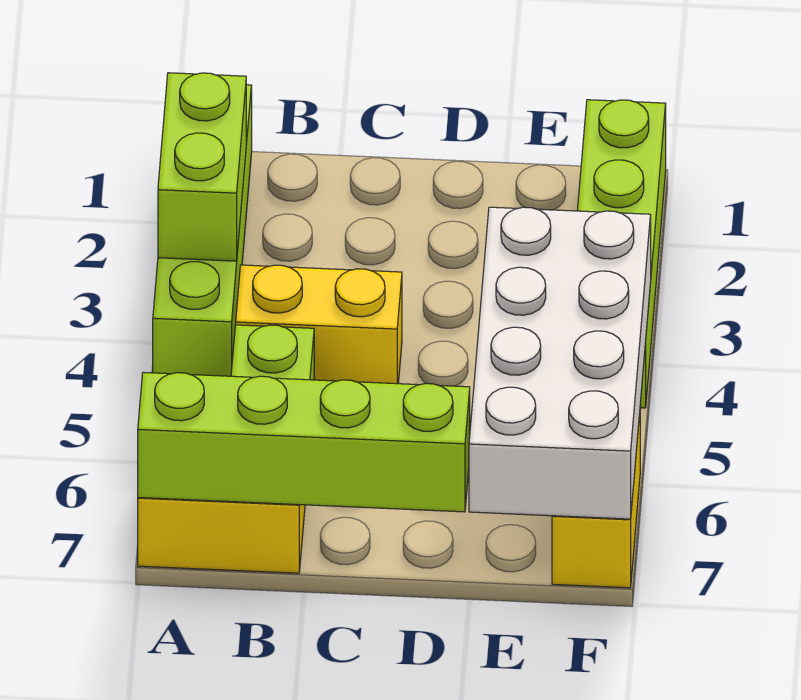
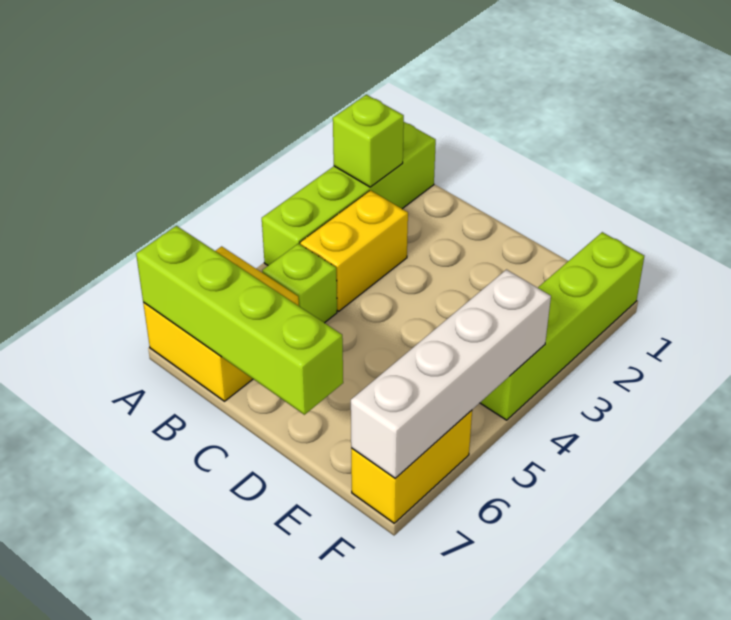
lime 1x2 brick [158,73,246,261] -> lime 1x1 brick [333,95,404,187]
yellow 1x2 brick [236,265,402,384] -> yellow 1x2 brick turned to [300,190,408,311]
white 2x4 brick [469,207,651,519] -> white 1x4 brick [351,270,551,478]

